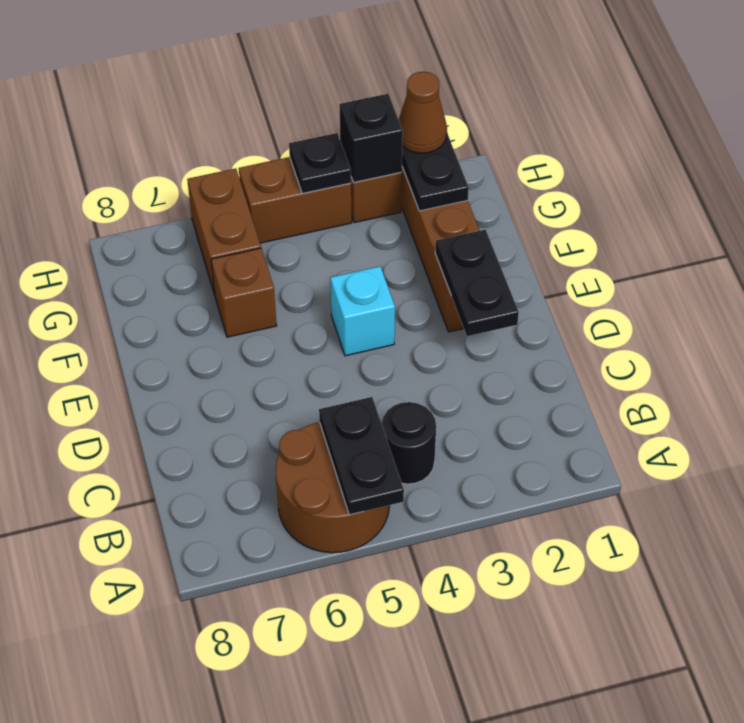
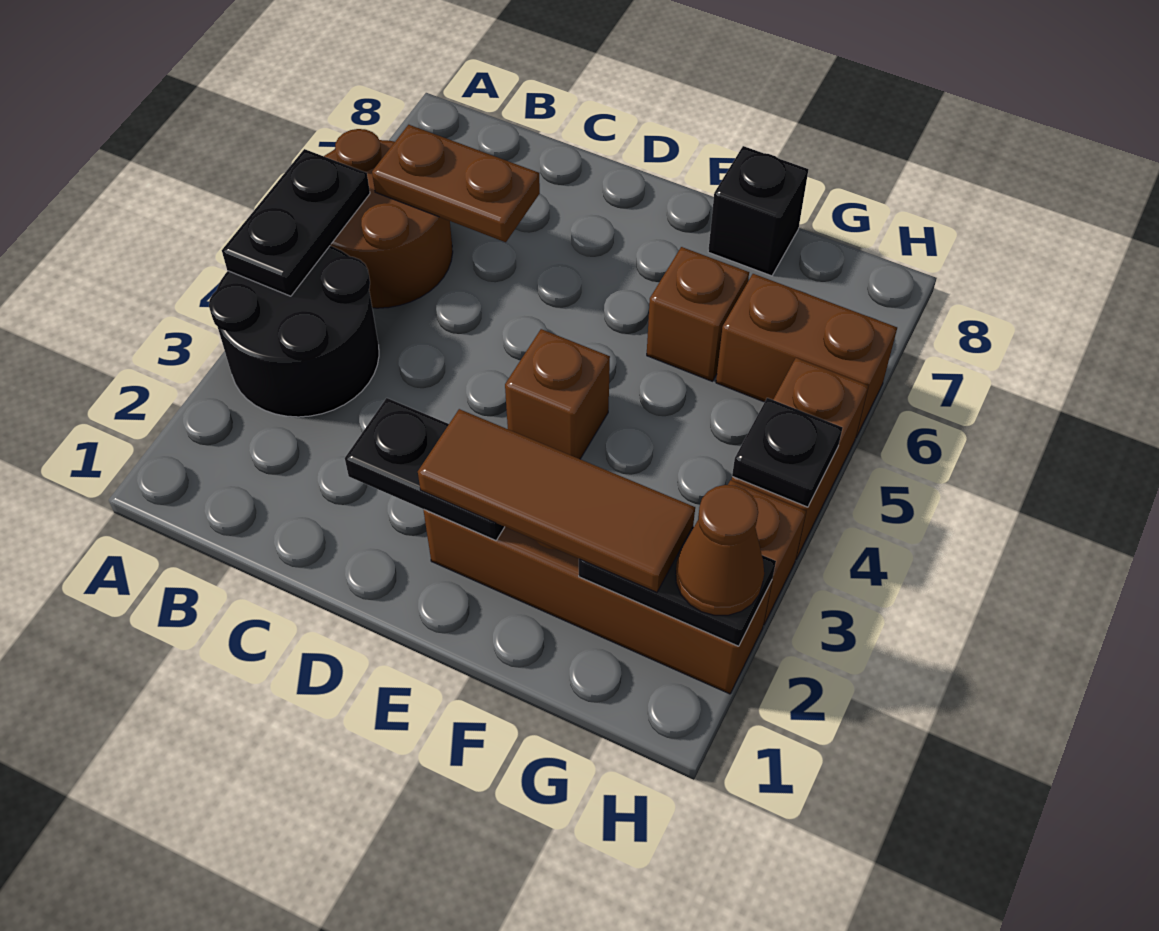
black 1x2 plate [319,397,404,515] -> black 1x2 plate turned to [222,149,370,296]
black 1x1 round brick [381,402,436,484] -> black 2x2 round brick [209,246,379,417]
none -> brown 1x2 plate [372,125,540,242]
none -> brown 1x3 tile [418,409,695,592]
cyan 1x1 brick [330,266,395,356] -> brown 1x1 brick [505,329,610,459]
black 1x1 brick [339,94,403,183] -> black 1x1 brick moved to [708,146,808,276]

